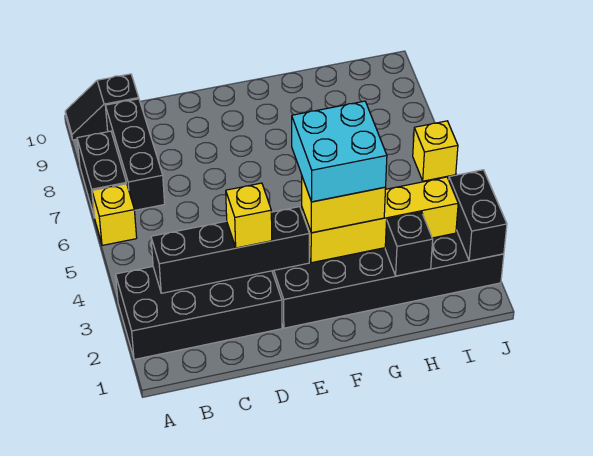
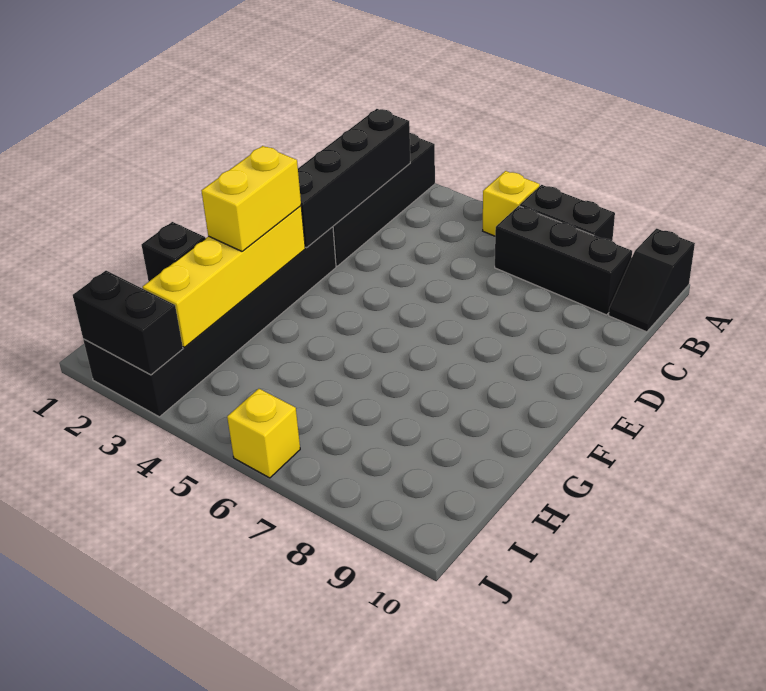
black 1x2 slope [65,74,139,140] -> black 1x2 slope turned to [609,229,695,332]
yellow 1x1 brick [226,183,272,248] -> none
cyan 2x2 brick [292,101,387,202] -> none

